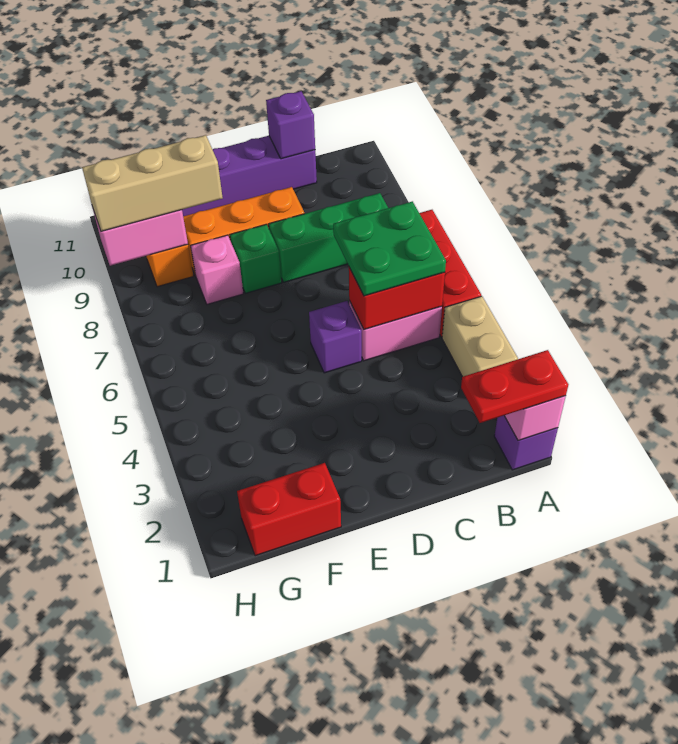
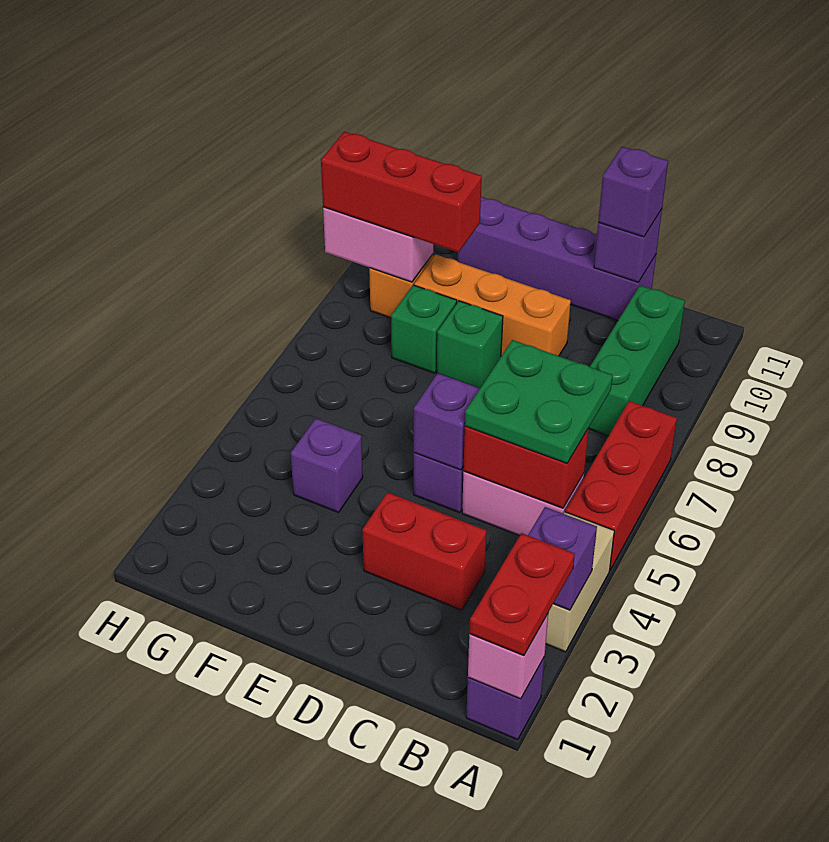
red 1x2 plate [461,350,568,423] -> red 1x2 plate turned to [469,533,575,656]
none -> purple 1x1 brick [528,507,597,610]
green 1x3 brick [269,193,388,282] -> green 1x3 brick turned to [589,285,685,436]
none -> purple 1x1 brick [598,147,668,237]
none -> purple 1x1 brick [414,373,480,470]
red 1x2 brick [237,463,341,556] -> red 1x2 brick moved to [362,492,487,610]
none -> purple 1x1 brick [291,418,363,512]
pink 1x1 brick [191,235,243,304] -> green 1x1 brick [391,285,457,373]
tan 1x3 brick [82,135,223,231] -> red 1x3 brick [321,132,482,252]

